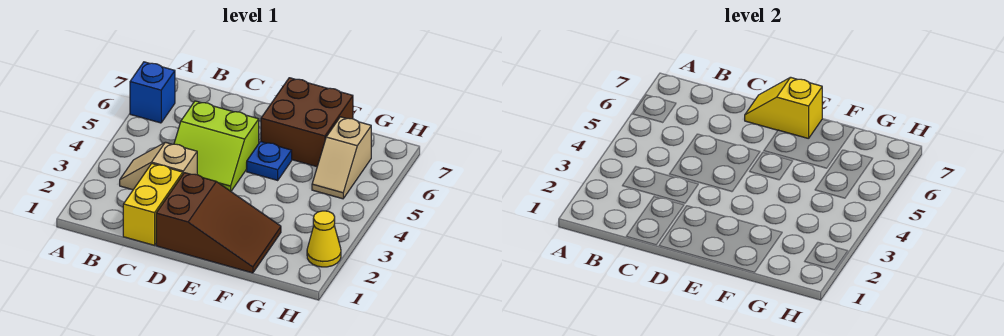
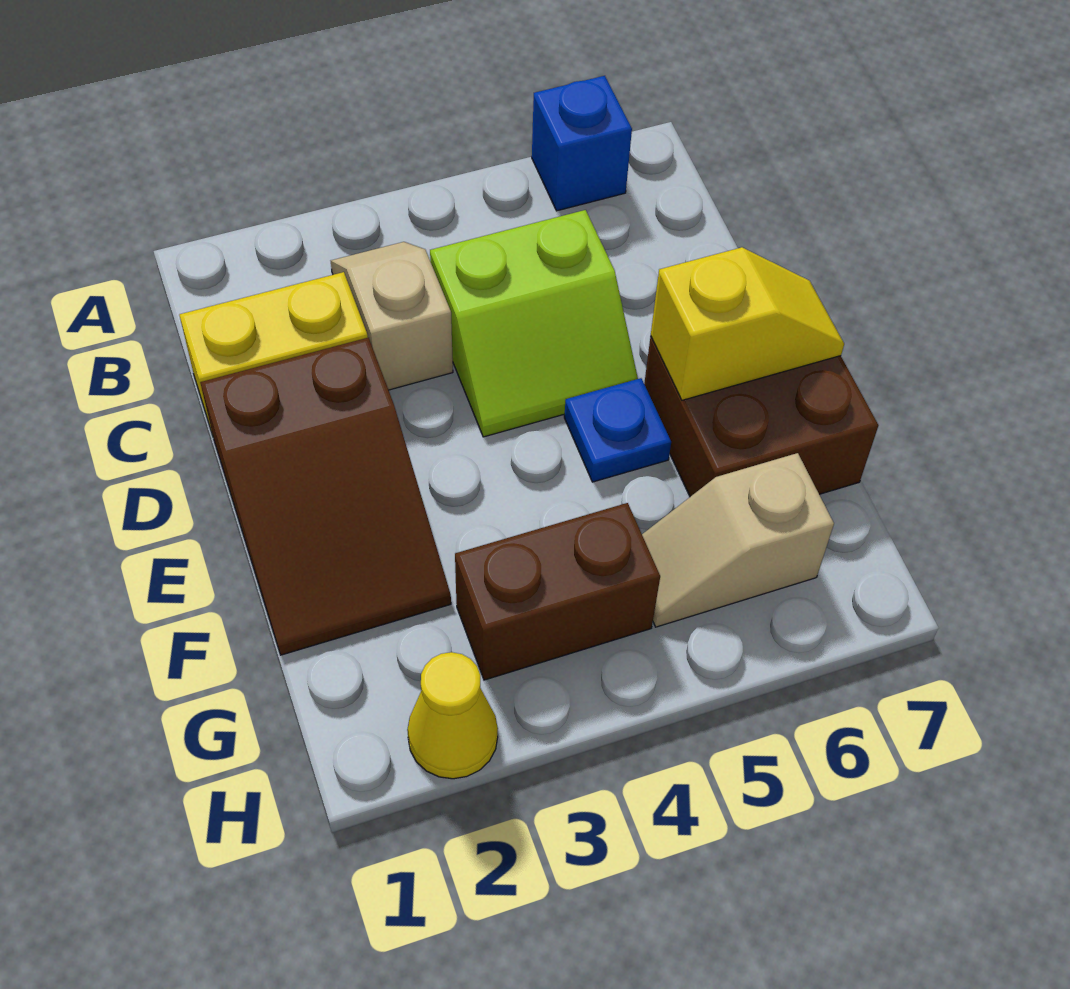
lime 2x2 slope [174,101,259,191] -> lime 2x2 slope turned to [430,210,638,437]
yellow 1x2 slope [745,77,822,139] -> yellow 1x2 slope turned to [651,247,844,400]
none -> brown 1x2 brick [455,503,660,680]

